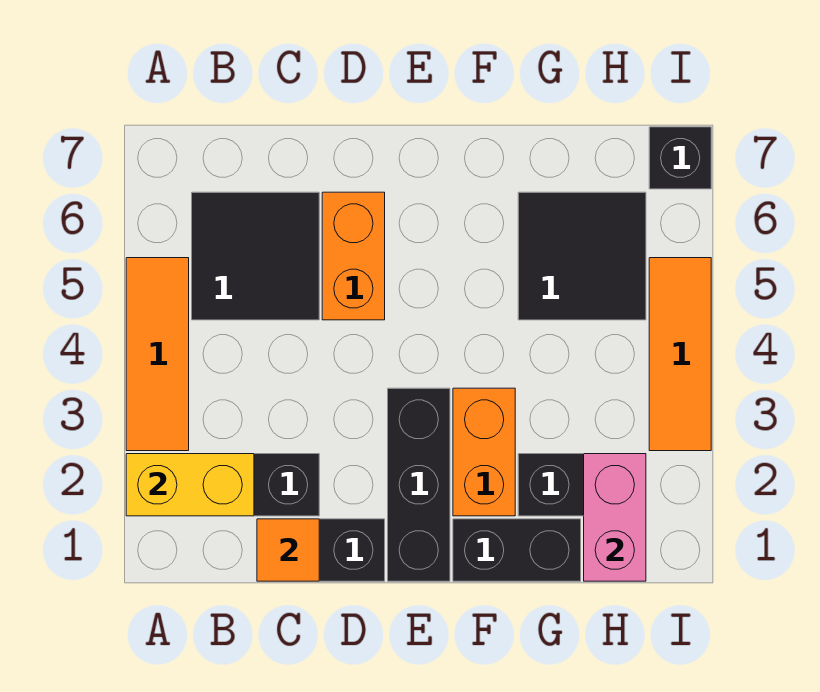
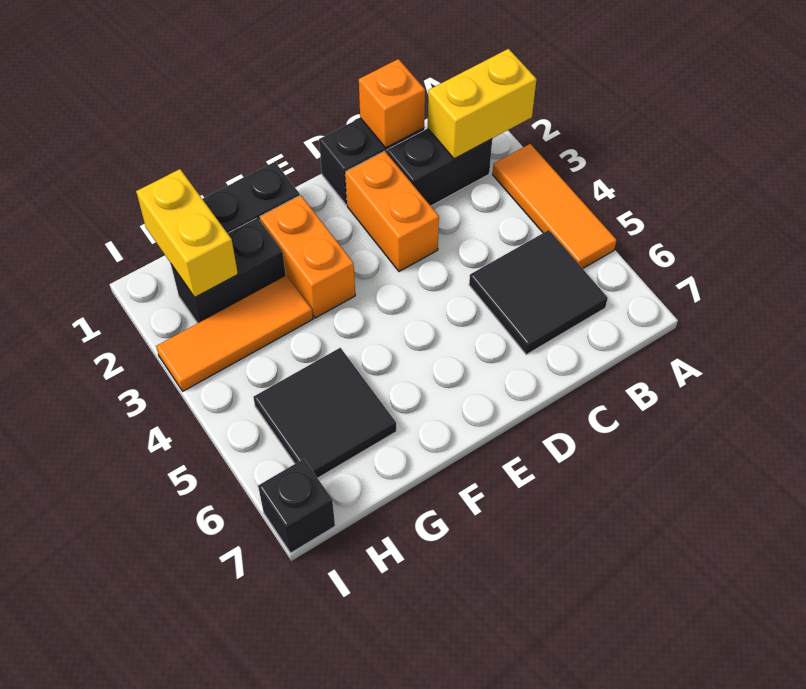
orange 1x1 tile [257,519,319,581] -> orange 1x1 brick [359,59,425,148]
orange 1x2 brick [322,192,385,320] -> orange 1x2 brick moved to [345,151,439,272]
black 1x3 brick [388,388,450,581] -> none
pink 1x2 brick [584,454,646,581] -> yellow 1x2 brick [136,169,238,297]
orange 1x3 tile [649,258,711,451] -> orange 1x3 tile turned to [156,275,313,391]

